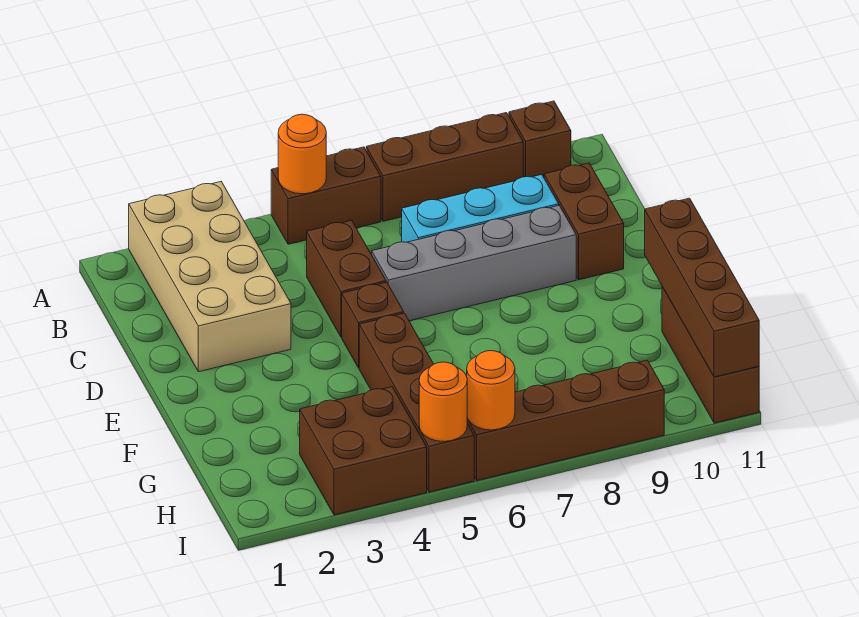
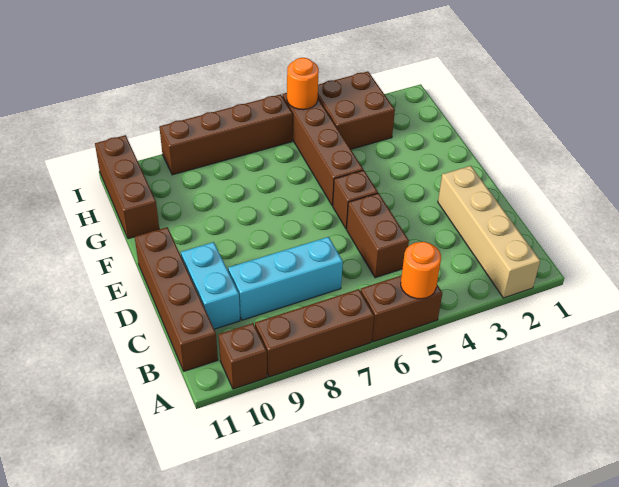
tan 2x4 brick [129,182,291,372] -> tan 1x4 brick [438,166,540,298]
brown 1x2 brick [544,163,624,280] -> cyan 1x2 brick [181,242,240,329]
grey 1x4 brick [372,206,576,321] -> none
brown 1x4 brick [645,198,759,377] -> brown 1x4 brick moved to [135,227,218,371]
orange 1x1 round brick [467,351,515,430] -> none

